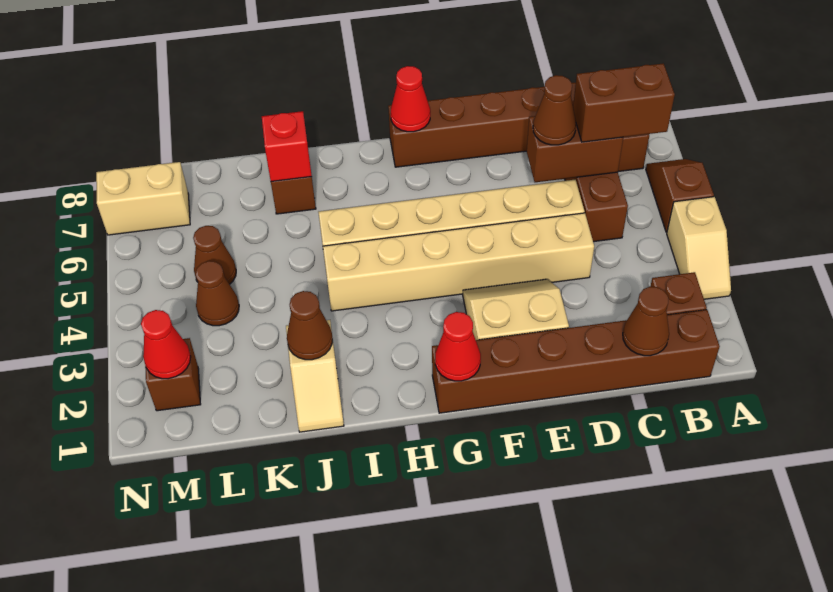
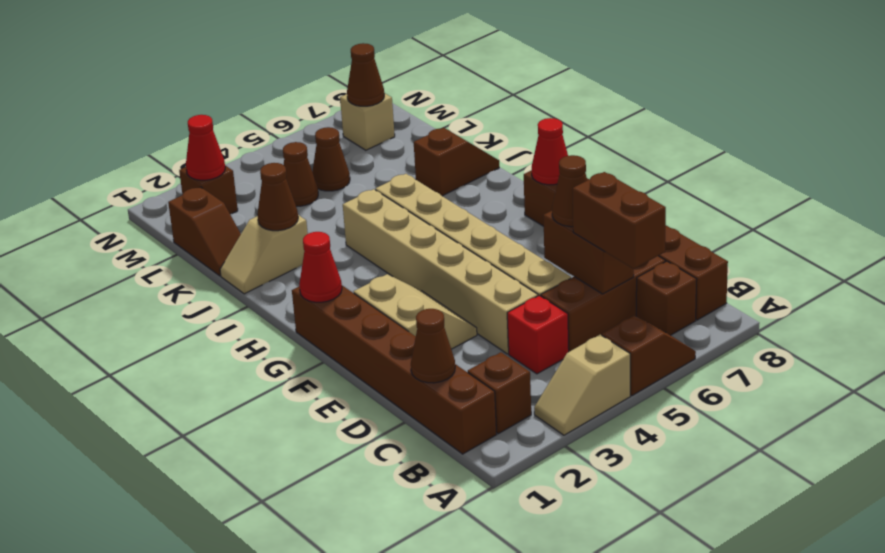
red 1x1 brick [262,111,312,182] -> red 1x1 brick moved to [507,295,569,374]
none -> brown 1x2 slope [168,187,241,276]
tan 1x2 brick [96,162,190,235] -> tan 1x1 brick [340,93,395,150]
none -> brown 1x1 cone [347,43,384,106]

